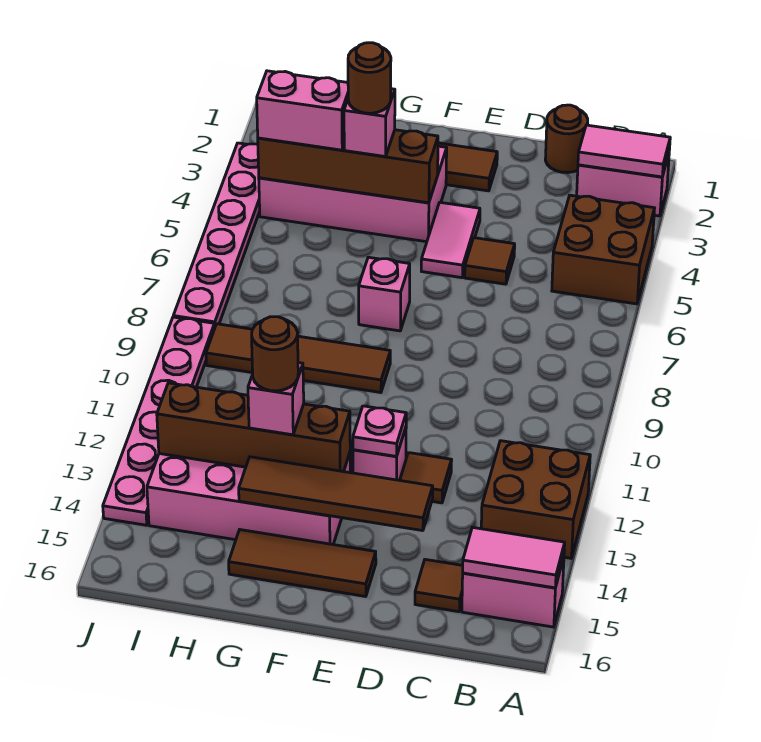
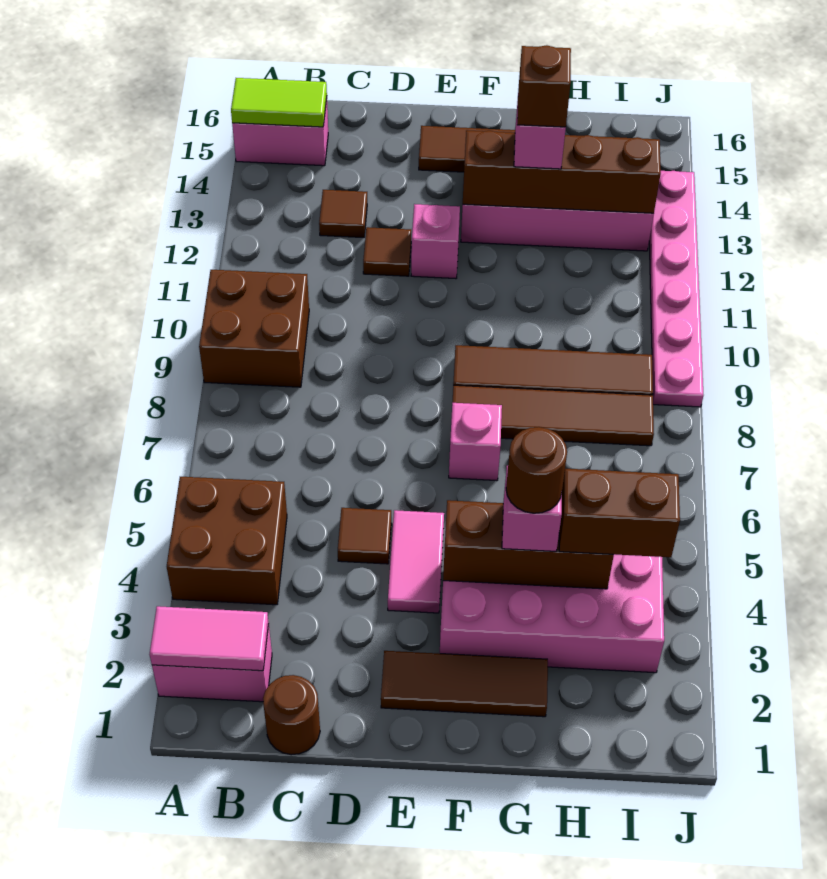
brown 2x2 brick [481,441,590,558] -> brown 2x2 brick moved to [199,270,309,387]
pink 1x2 tile [463,527,565,588] -> lime 1x2 tile [231,78,327,127]
brown 1x1 tile [415,559,463,612] -> brown 1x1 tile moved to [319,190,367,238]
brown 1x4 tile [239,457,433,531] -> brown 1x4 tile moved to [452,385,654,446]
pink 1x1 plate [353,406,406,456] -> none
brown 1x4 brick [258,130,438,203] -> brown 1x3 brick [443,500,614,589]
brown 1x1 round brick [252,317,298,391] -> brown 1x1 brick [517,45,571,127]
pink 1x2 brick [257,71,348,150] -> brown 1x2 brick [559,469,680,557]
pink 1x6 plate [173,143,260,326] -> none

